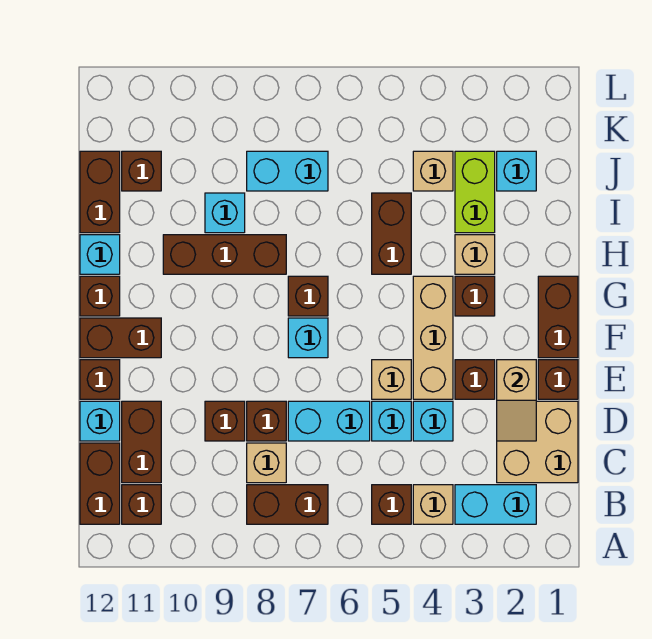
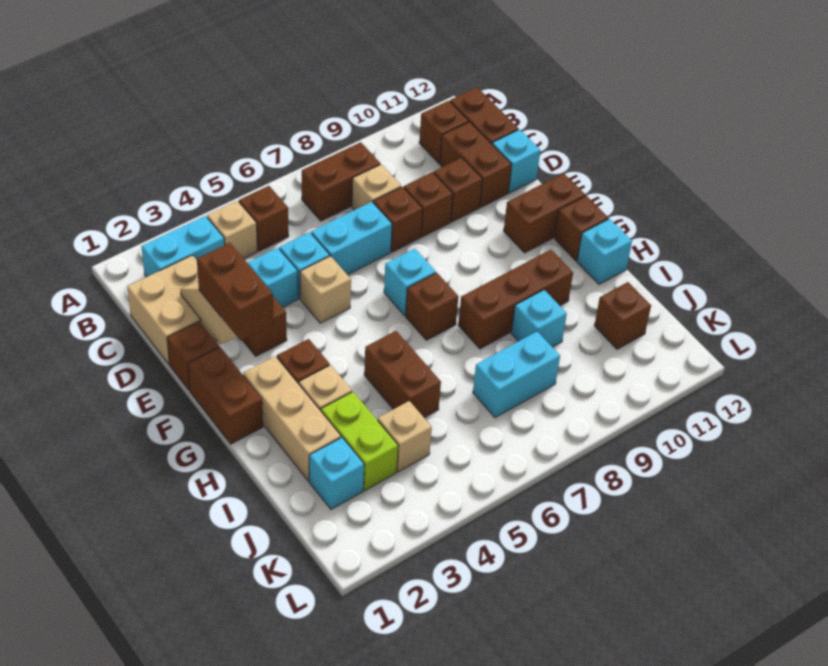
tan 1x3 brick [413,276,453,399] -> tan 1x3 brick moved to [243,356,341,481]
brown 1x1 brick [80,360,120,399] -> brown 1x1 brick moved to [434,158,482,222]
brown 1x2 brick [80,151,120,233] -> brown 1x2 brick moved to [197,243,274,341]

